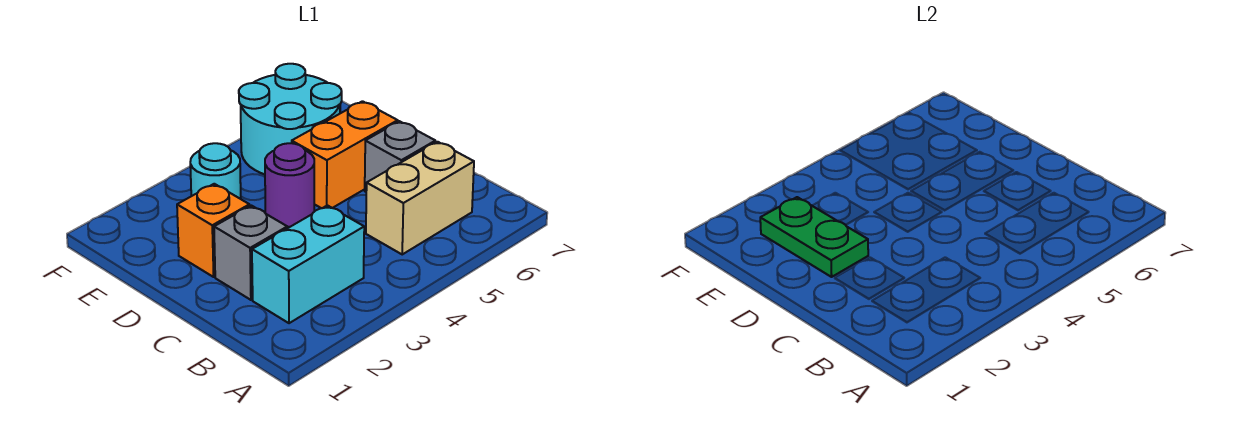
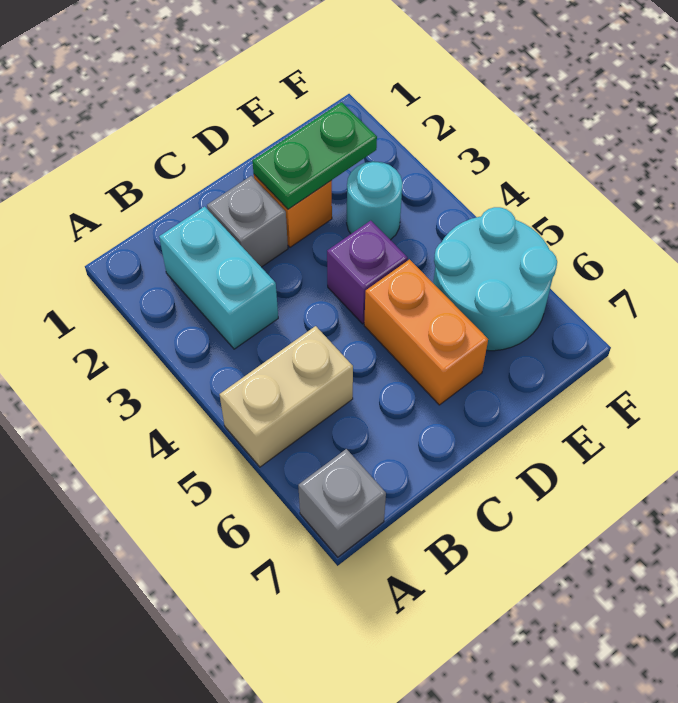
tan 1x2 brick [366,142,474,254] -> tan 1x2 brick turned to [220,326,353,467]
grey 1x1 brick [365,121,435,192] -> grey 1x1 brick moved to [298,449,386,557]
purple 1x1 round brick [265,143,314,227] -> purple 1x1 brick [327,221,408,324]

